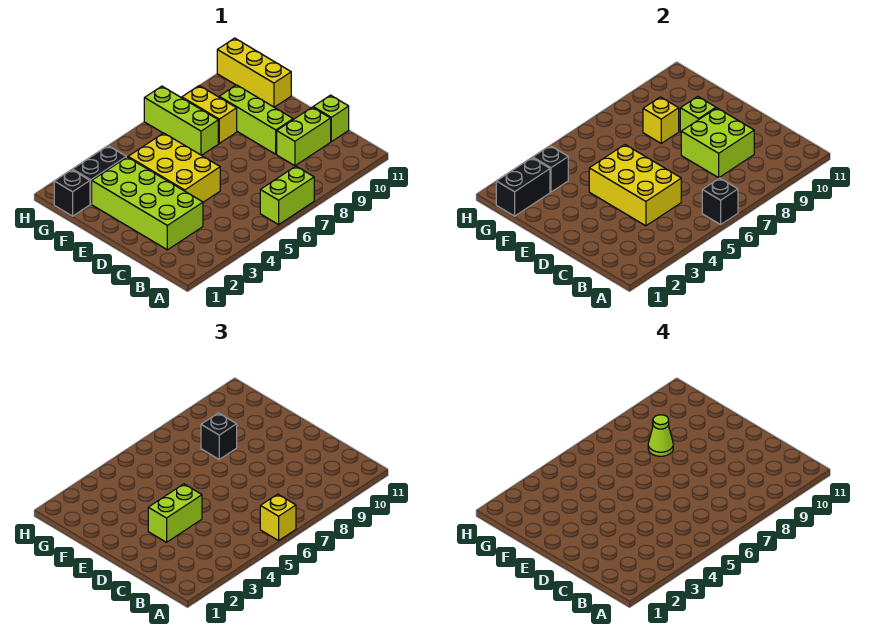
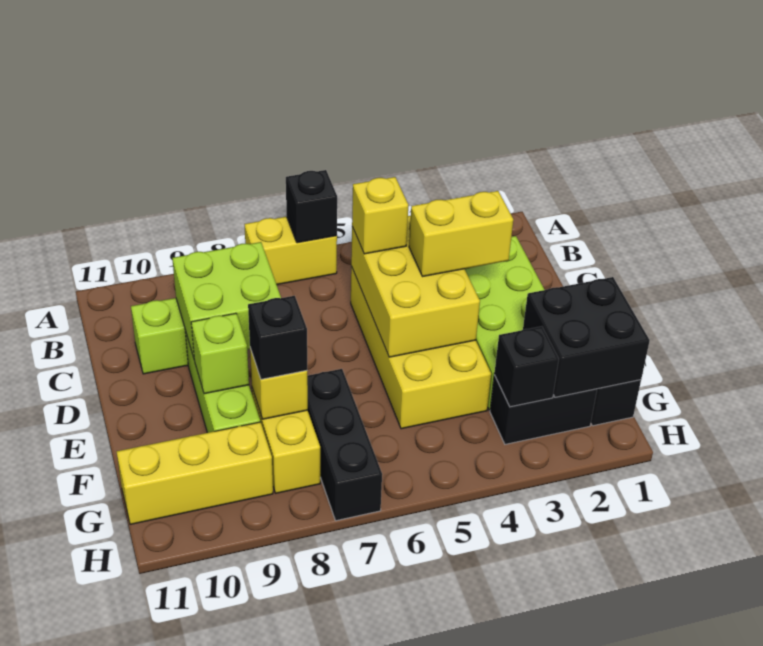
lime 1x2 brick [260,166,314,225] -> yellow 1x2 brick [245,217,337,285]
yellow 1x1 brick [260,494,296,541] -> yellow 1x1 brick moved to [352,177,408,254]
lime 1x1 brick [313,95,349,142] -> none
lime 1x2 brick [148,484,202,542] -> yellow 1x2 brick [409,191,513,277]
yellow 2x3 brick [128,133,220,202] -> yellow 2x4 brick [351,267,491,429]
lime 1x3 brick [144,86,218,155] -> black 1x3 brick [307,369,382,521]
lime 1x1 cone [648,415,673,456] -> none
yellow 1x3 brick [217,38,291,107] -> yellow 1x3 brick turned to [116,422,273,524]
black 1x2 brick [496,158,550,216] -> black 2x2 brick [523,277,650,397]

